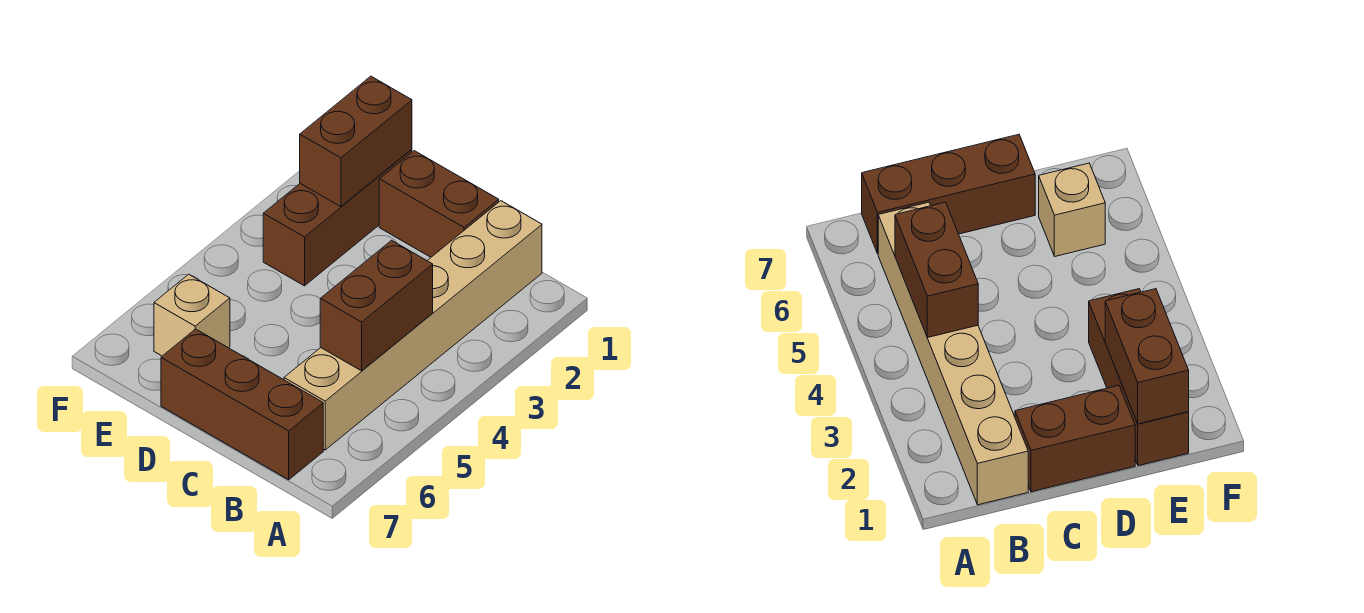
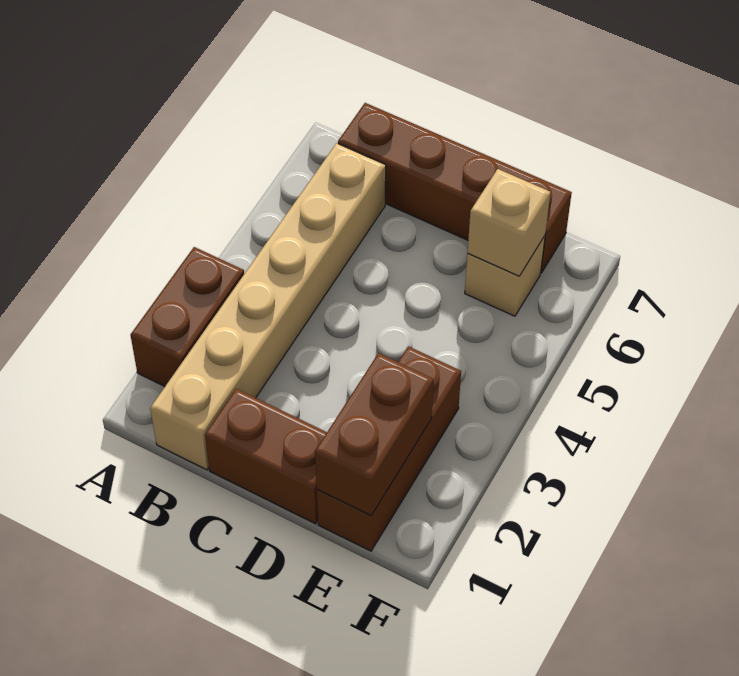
brown 1x2 brick [320,240,433,371] -> brown 1x2 brick moved to [131,247,244,386]
brown 1x3 brick [161,329,323,480] -> brown 1x4 brick [338,103,572,273]
none -> tan 1x1 brick [468,169,550,276]

